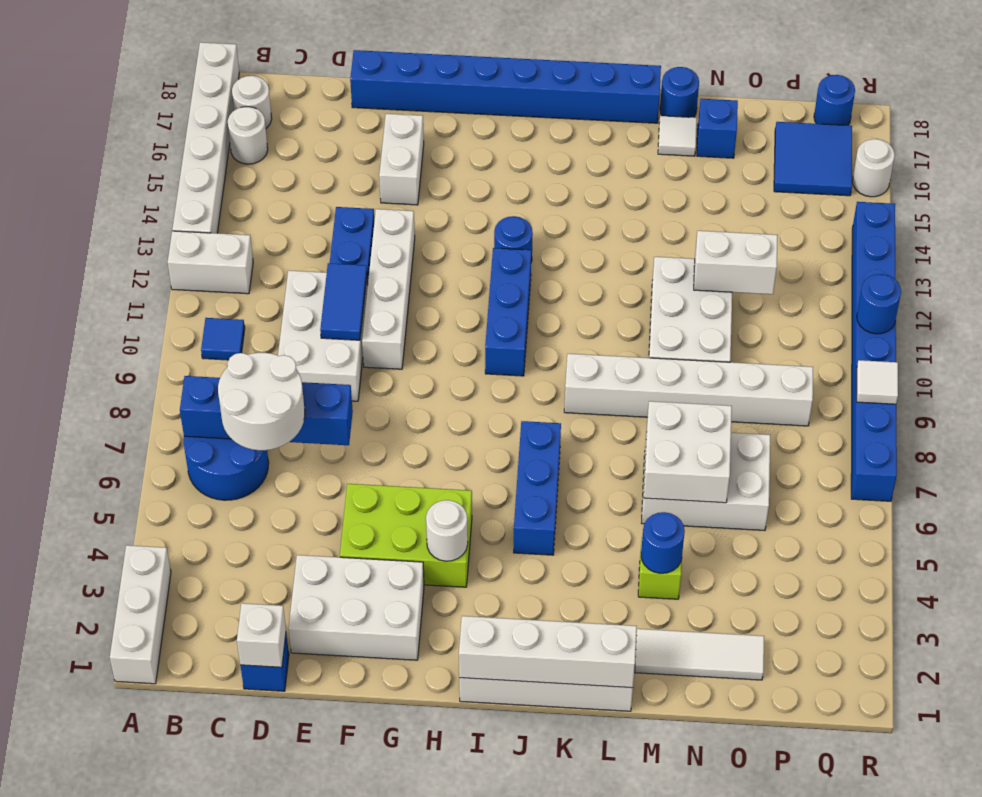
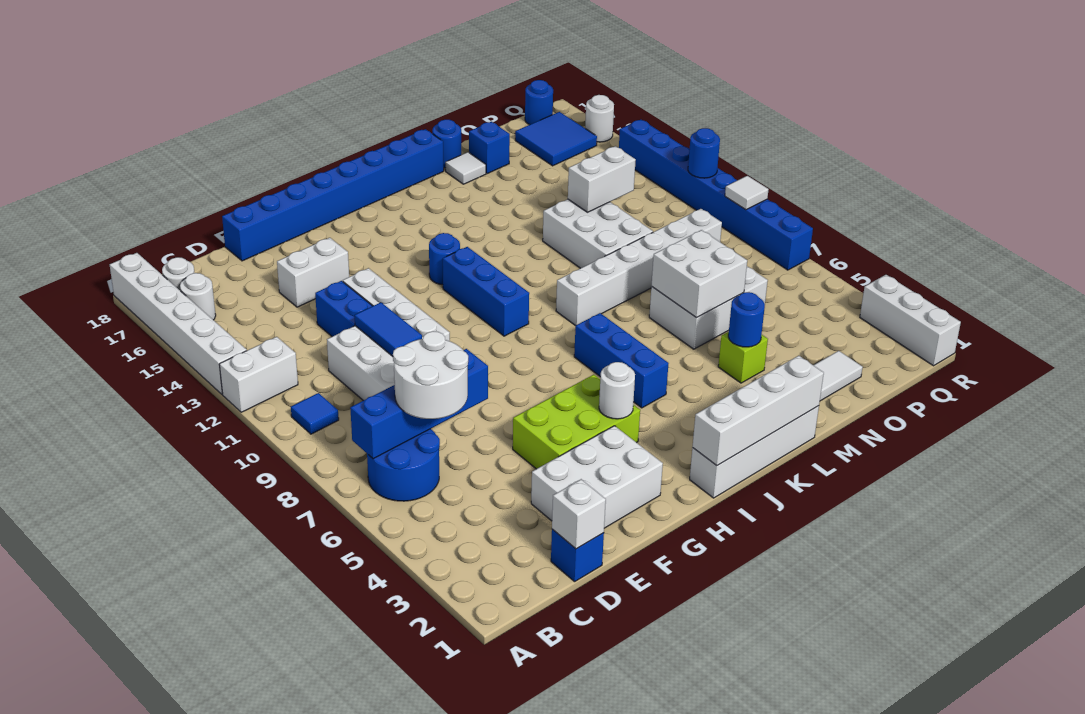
white 1x3 brick [110,545,171,684] -> white 1x3 brick moved to [860,275,961,366]
white 1x2 brick [379,114,424,205] -> white 1x2 brick turned to [277,238,349,307]

